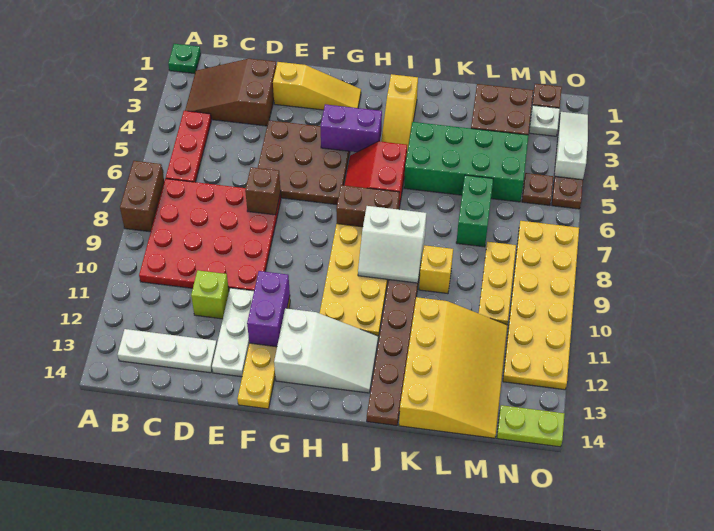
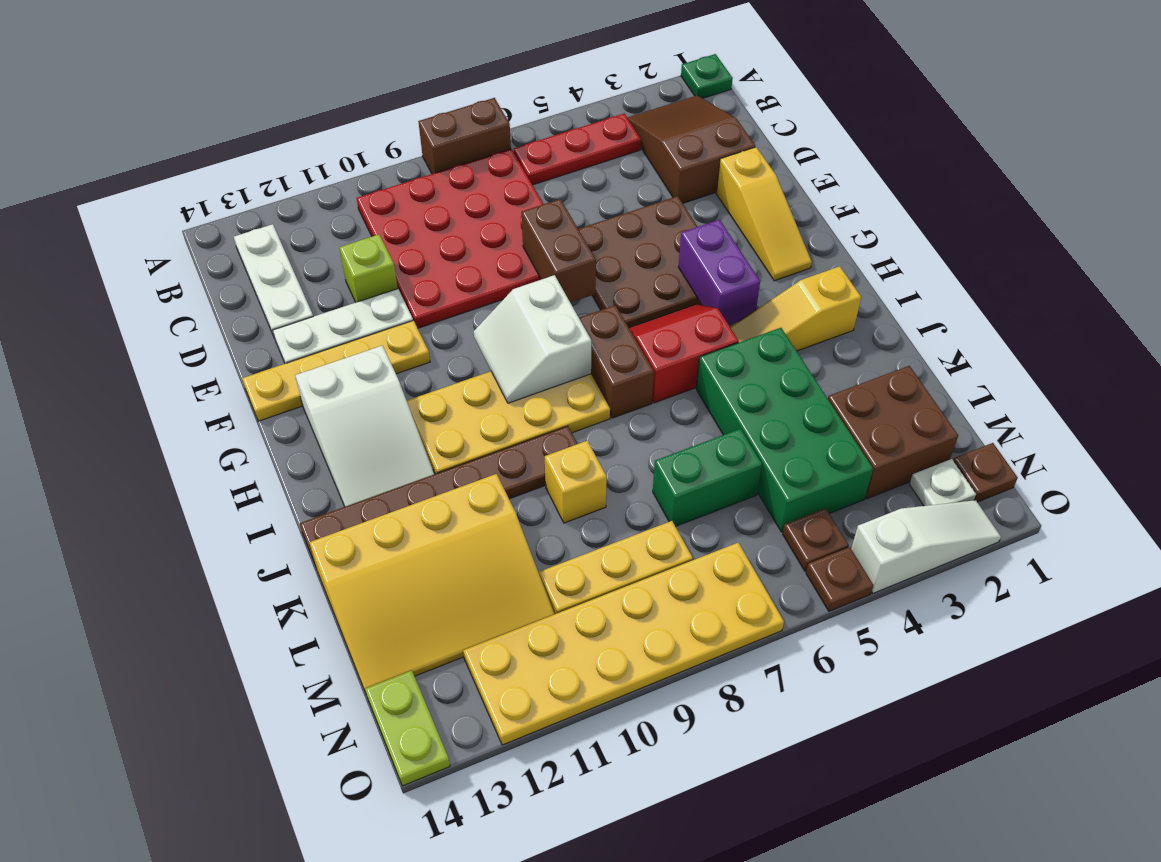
brown 1x1 brick [245,167,281,215] -> brown 1x2 brick [521,199,596,303]
purple 1x2 brick [247,271,290,347] -> none
white 2x2 slope [358,206,426,283] -> white 2x2 slope moved to [474,275,591,403]

